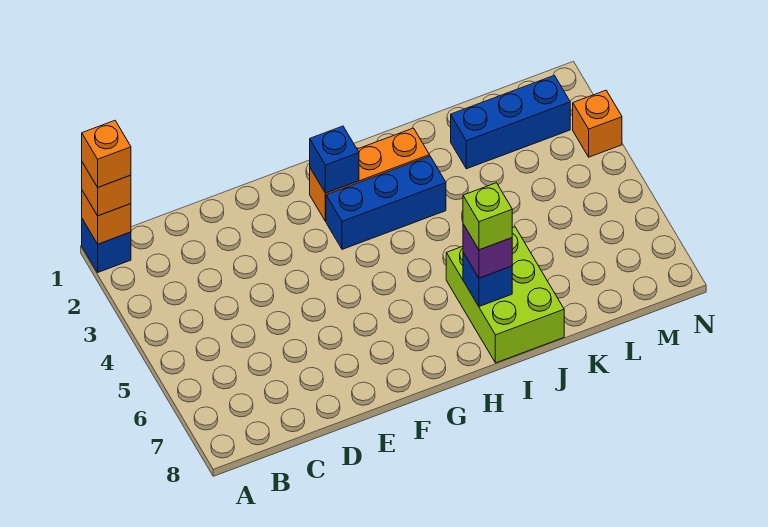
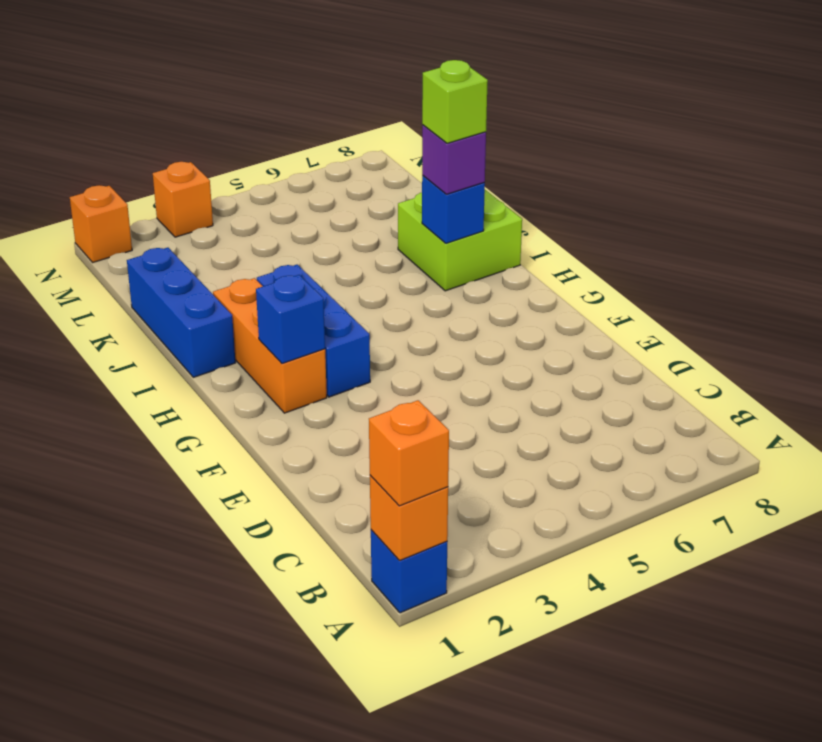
orange 1x1 brick [82,121,131,187] -> orange 1x1 brick moved to [70,185,132,262]
lime 2x3 brick [446,227,564,363] -> lime 2x2 brick [398,190,522,291]
blue 1x3 brick [451,75,570,169] -> blue 1x3 brick moved to [127,248,236,377]

